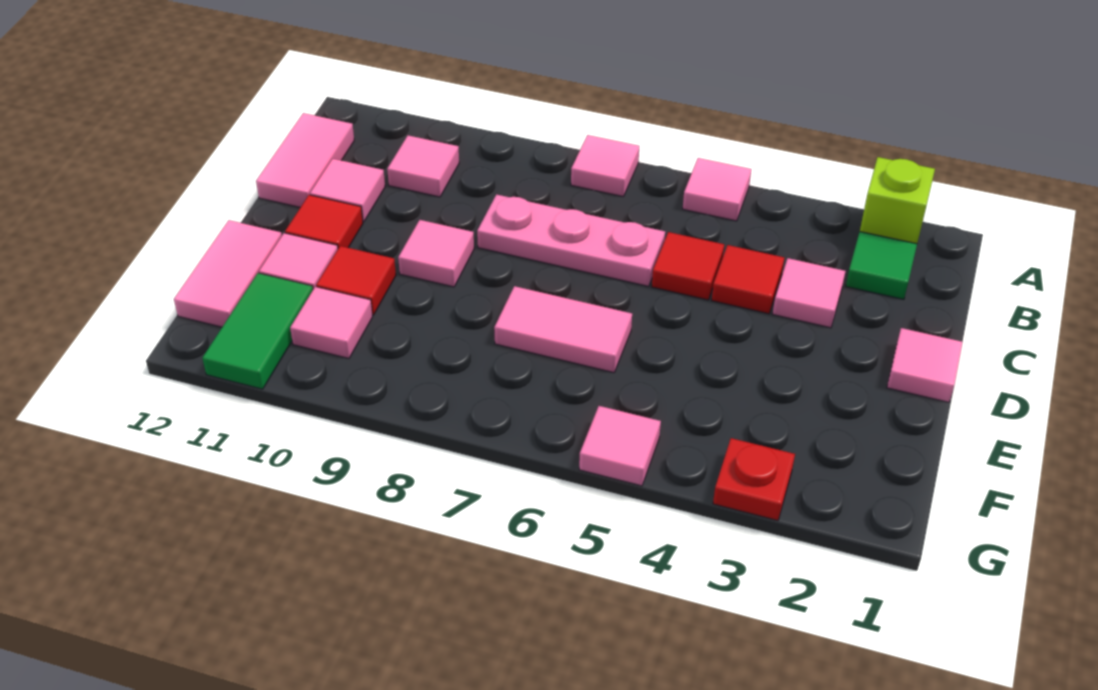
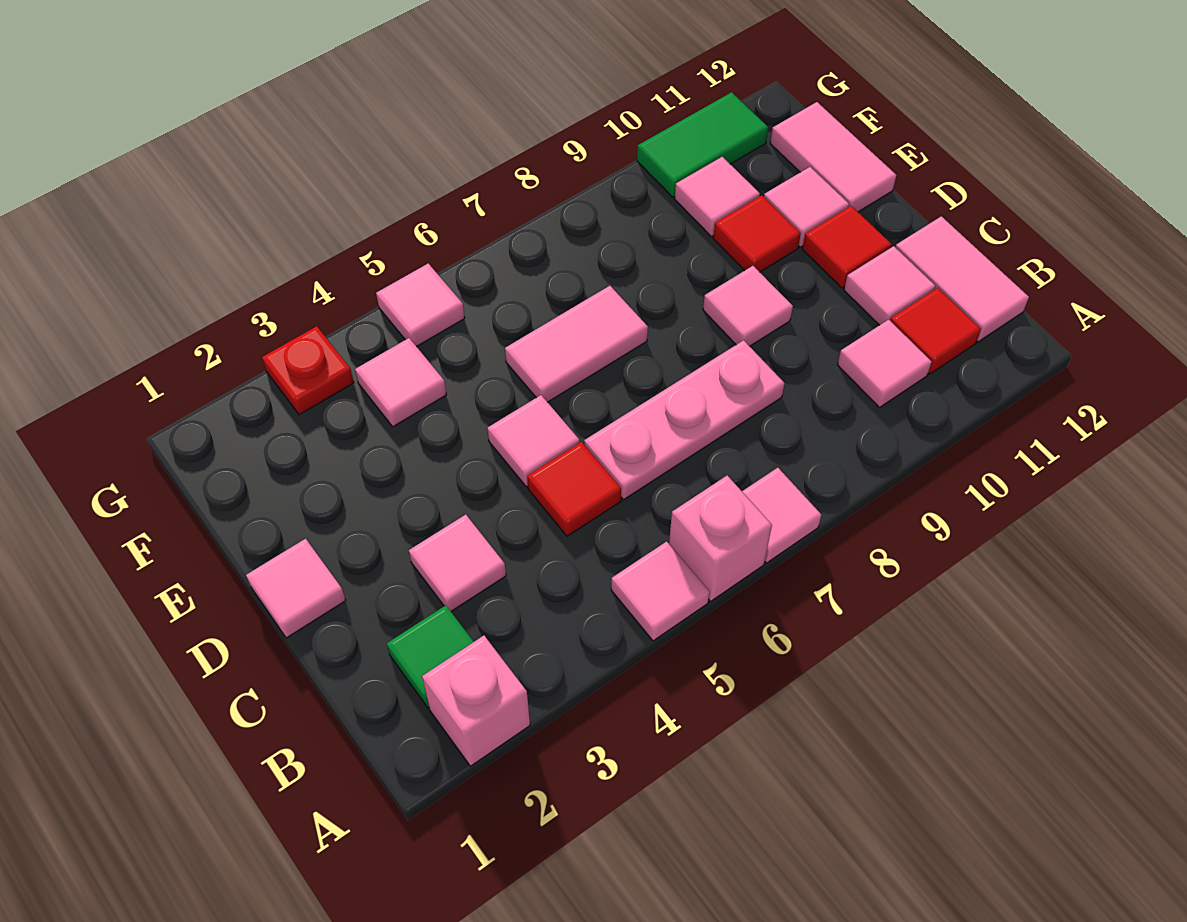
lime 1x1 brick [860,157,935,244] -> pink 1x1 brick [422,636,530,766]
none -> pink 1x1 brick [669,476,772,601]
red 1x1 tile [712,245,784,314] -> red 1x1 tile moved to [890,288,981,374]
none -> pink 1x1 tile [487,395,580,487]
none -> pink 1x1 tile [355,338,446,427]
green 1x2 tile [202,273,313,389] -> green 1x2 tile turned to [637,92,768,197]

